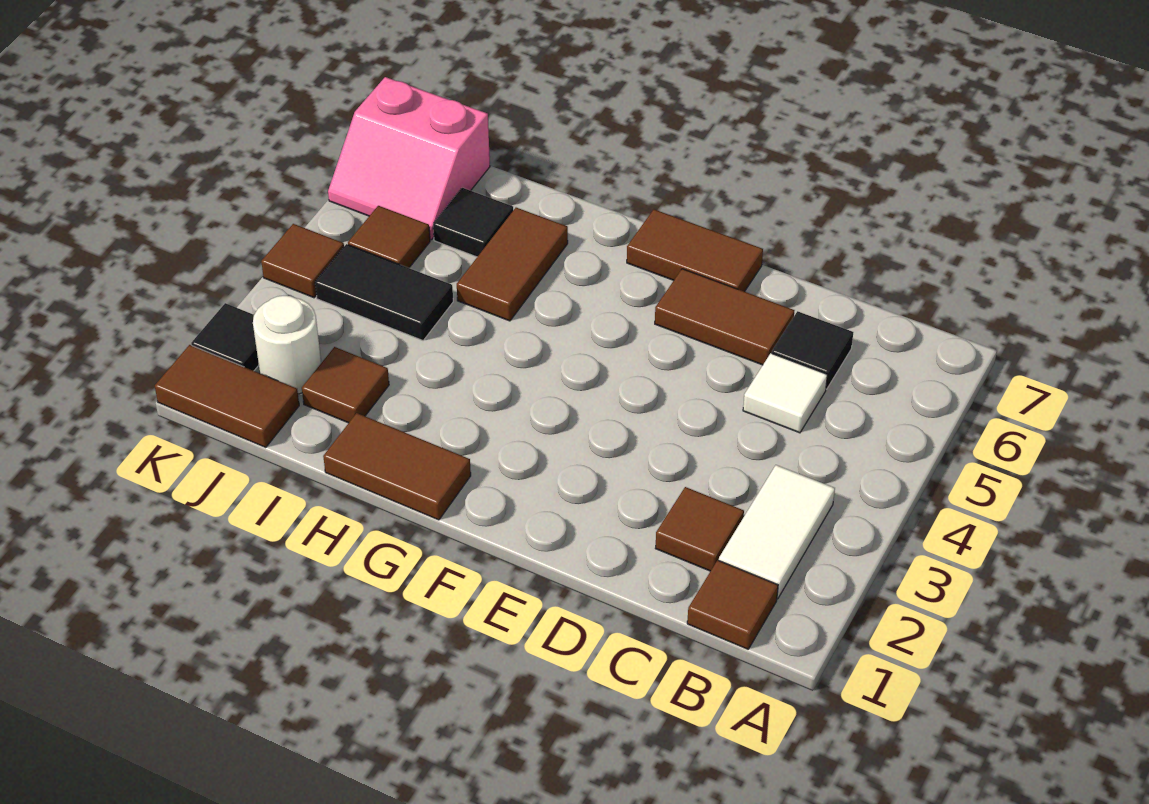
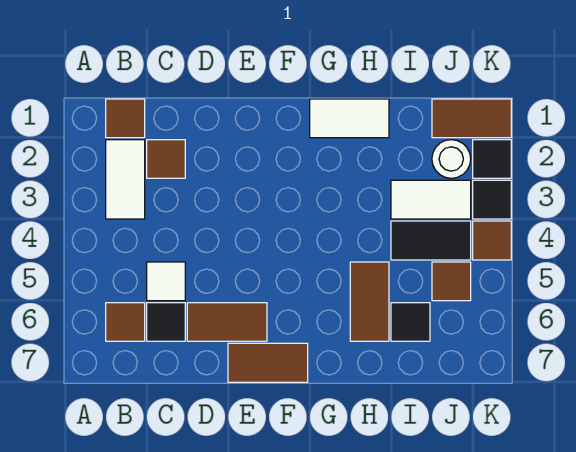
brown 1x2 tile [323,413,471,520] -> white 1x2 tile [310,99,389,138]
brown 1x1 tile [302,347,389,423] -> brown 1x1 tile moved to [106,303,145,341]
none -> white 1x2 tile [391,180,471,219]
pink 2x2 slope [328,77,490,240] -> none
none -> black 1x1 tile [473,180,511,219]

